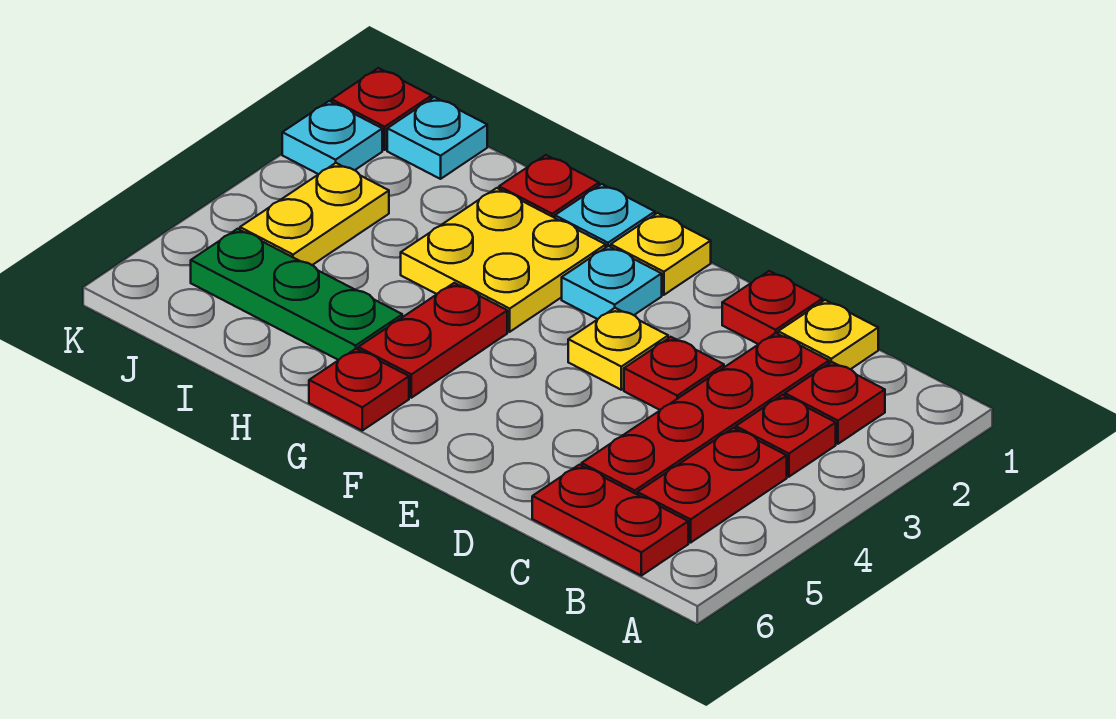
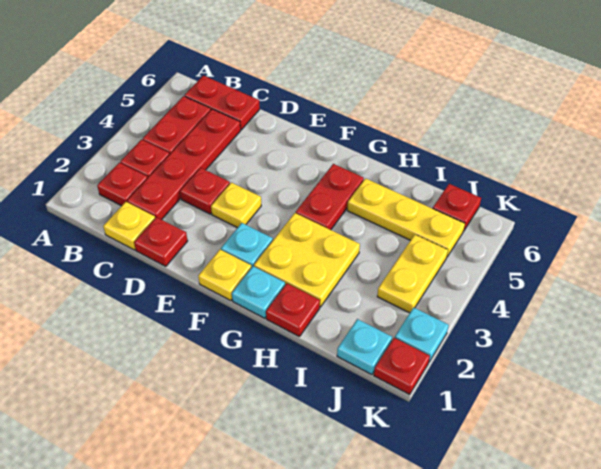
red 1x1 plate [309,349,409,430] -> red 1x1 plate moved to [433,184,481,231]
green 1x3 plate [191,229,402,360] -> yellow 1x3 plate [347,178,465,257]

